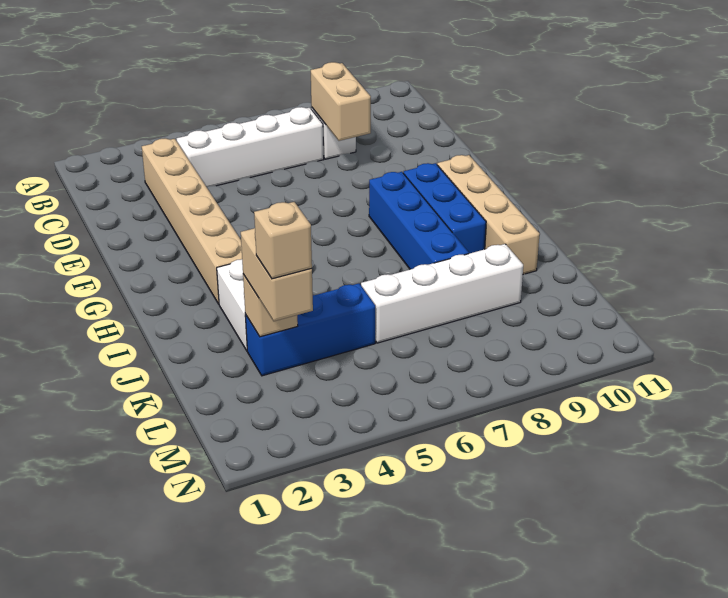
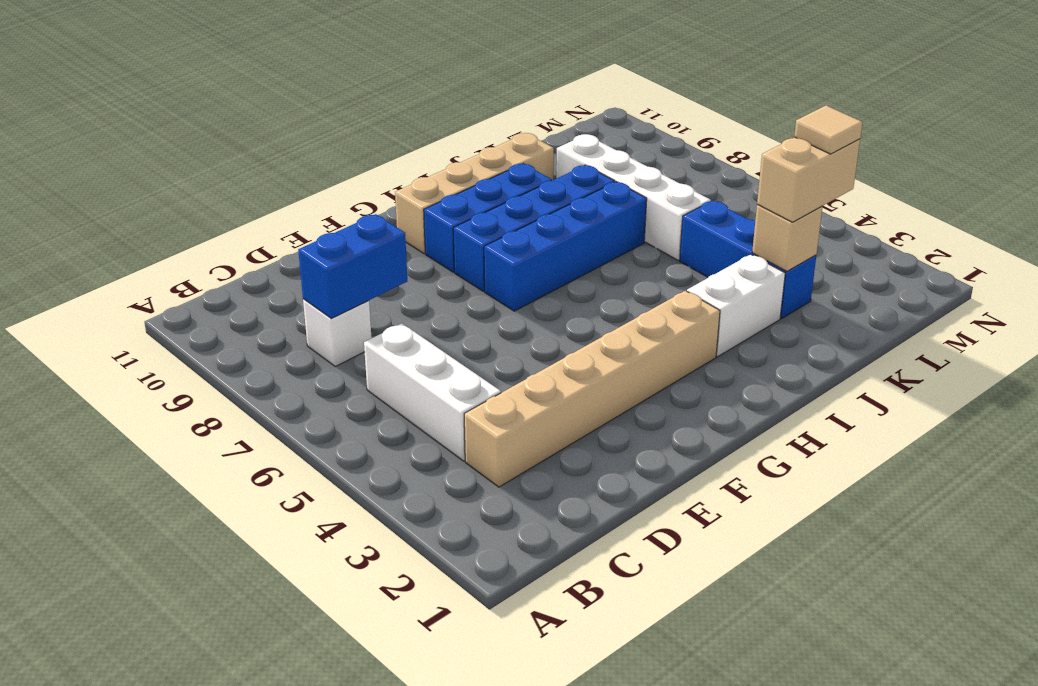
white 1x4 brick [177,107,324,187] -> white 1x3 brick [364,323,501,461]
tan 1x2 brick [311,62,371,141] -> blue 1x2 brick [298,214,407,318]
none -> blue 1x4 brick [484,182,647,311]
tan 1x1 brick [254,202,312,279] -> tan 1x1 tile [794,105,863,154]

